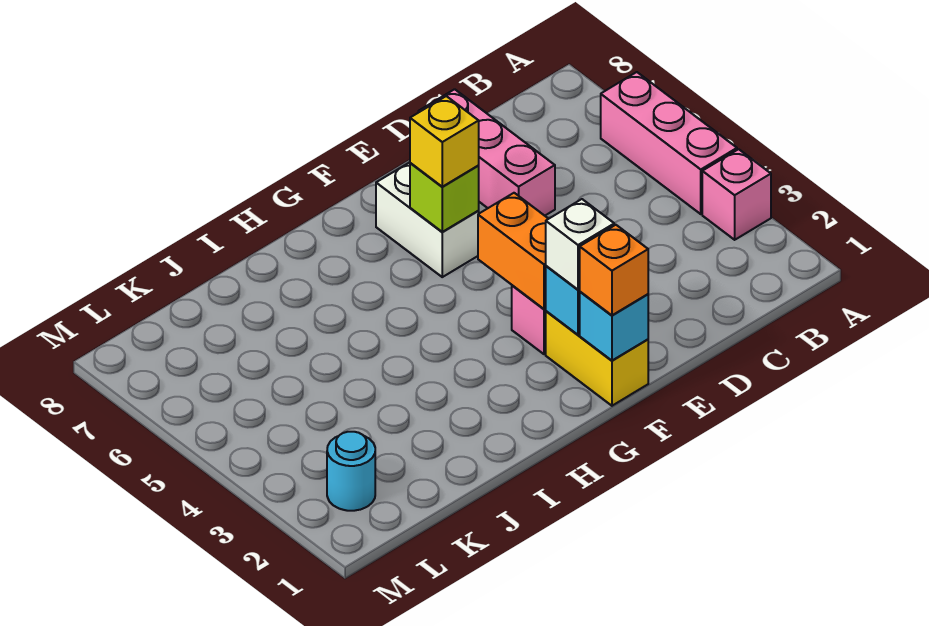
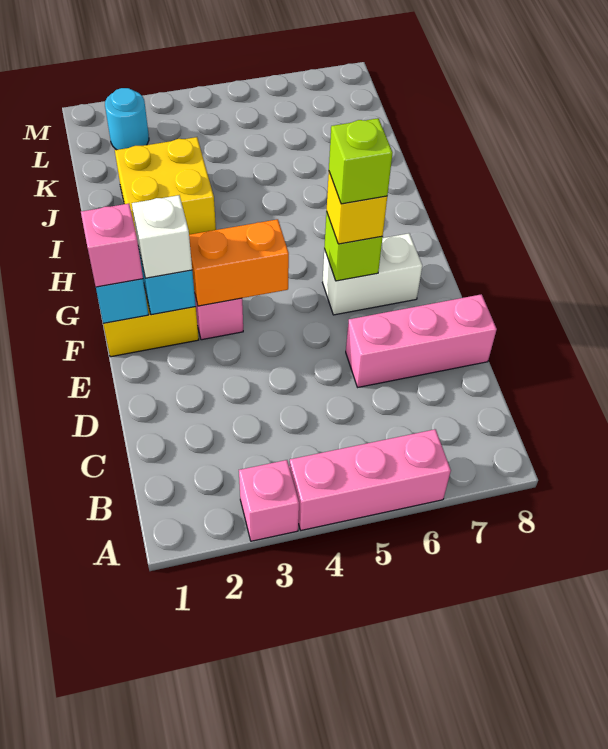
orange 1x1 brick [580,225,648,315] -> pink 1x1 brick [81,204,143,287]
none -> lime 1x1 brick [329,118,392,204]
none -> yellow 2x2 brick [115,137,216,236]

